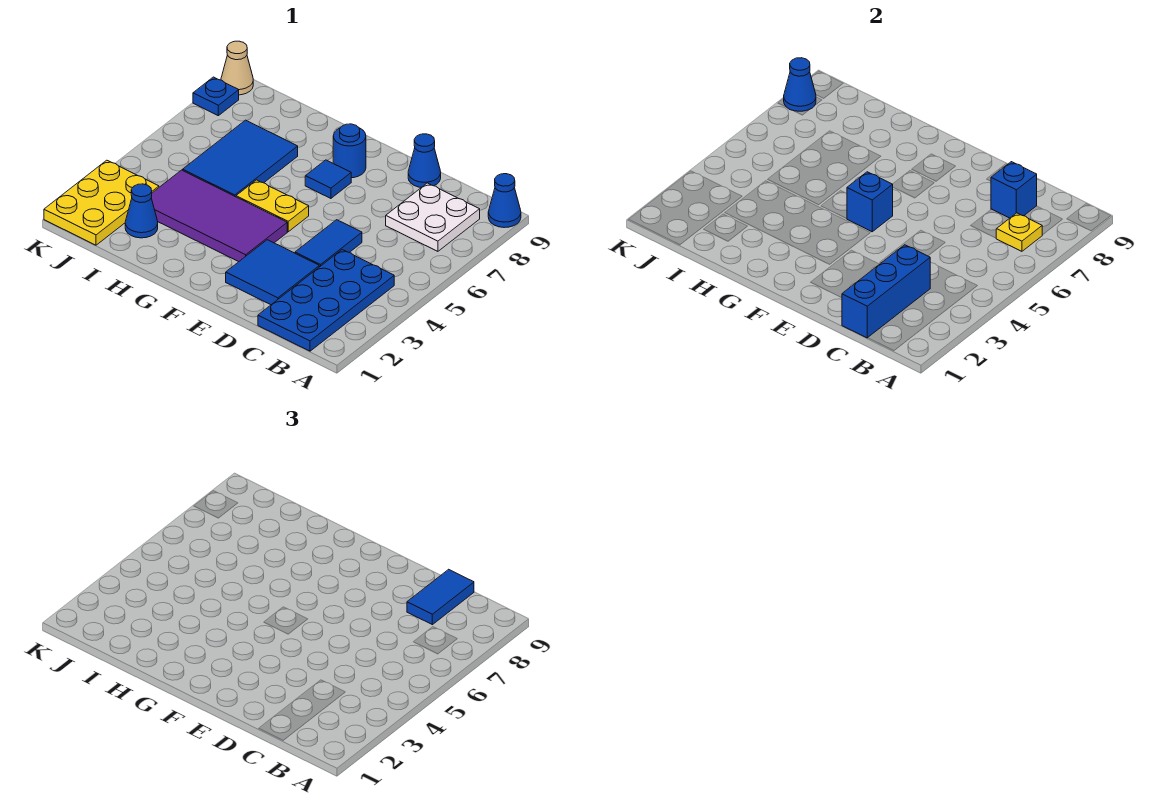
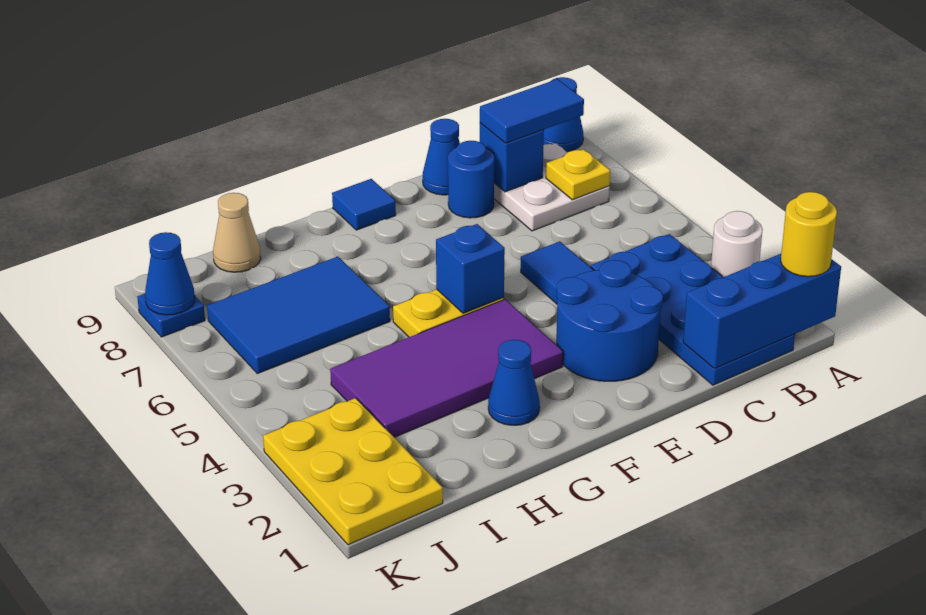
none -> yellow 1x1 round brick [781,192,837,277]
none -> white 1x1 round brick [711,211,763,277]
blue 1x3 brick [842,245,930,338] -> blue 1x3 brick turned to [683,254,841,369]
blue 1x2 tile [407,569,474,625] -> blue 1x2 tile turned to [480,79,584,143]
blue 2x2 tile [226,240,319,305] -> blue 2x2 round brick [556,260,663,381]
blue 1x1 tile [305,160,351,198] -> blue 1x1 tile moved to [332,179,396,230]
blue 1x1 round brick [333,124,366,178] -> blue 1x1 round brick moved to [448,141,494,218]
blue 2x3 tile [183,120,298,197] -> blue 2x3 tile turned to [207,257,390,374]
blue 1x1 cone [125,184,158,238] -> blue 1x1 cone moved to [488,340,540,425]
tan 1x1 cone [221,41,253,95] -> tan 1x1 cone moved to [213,193,261,272]

